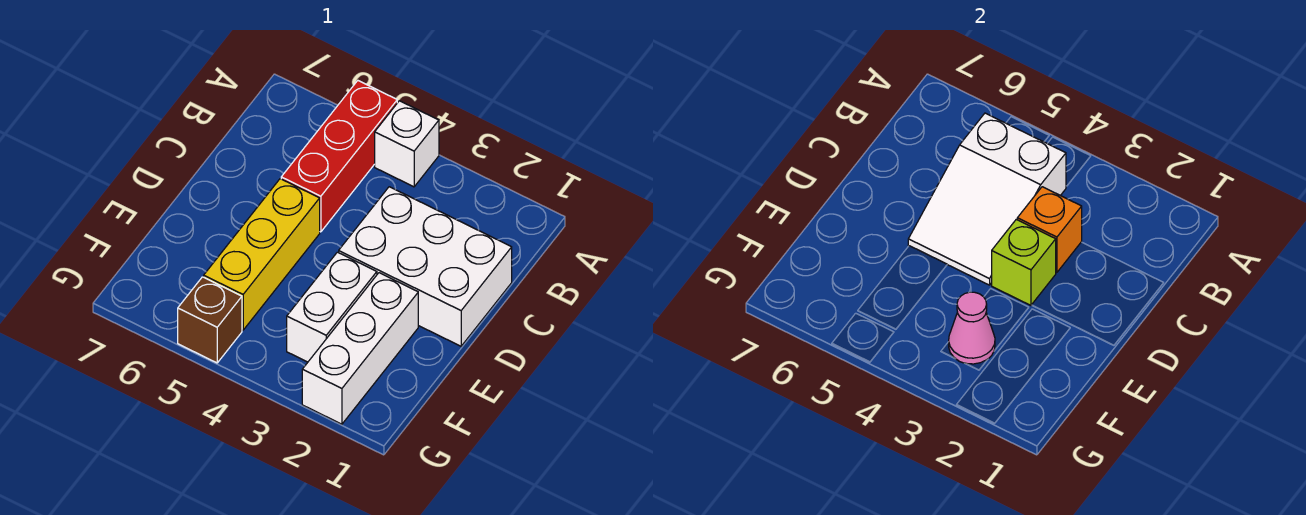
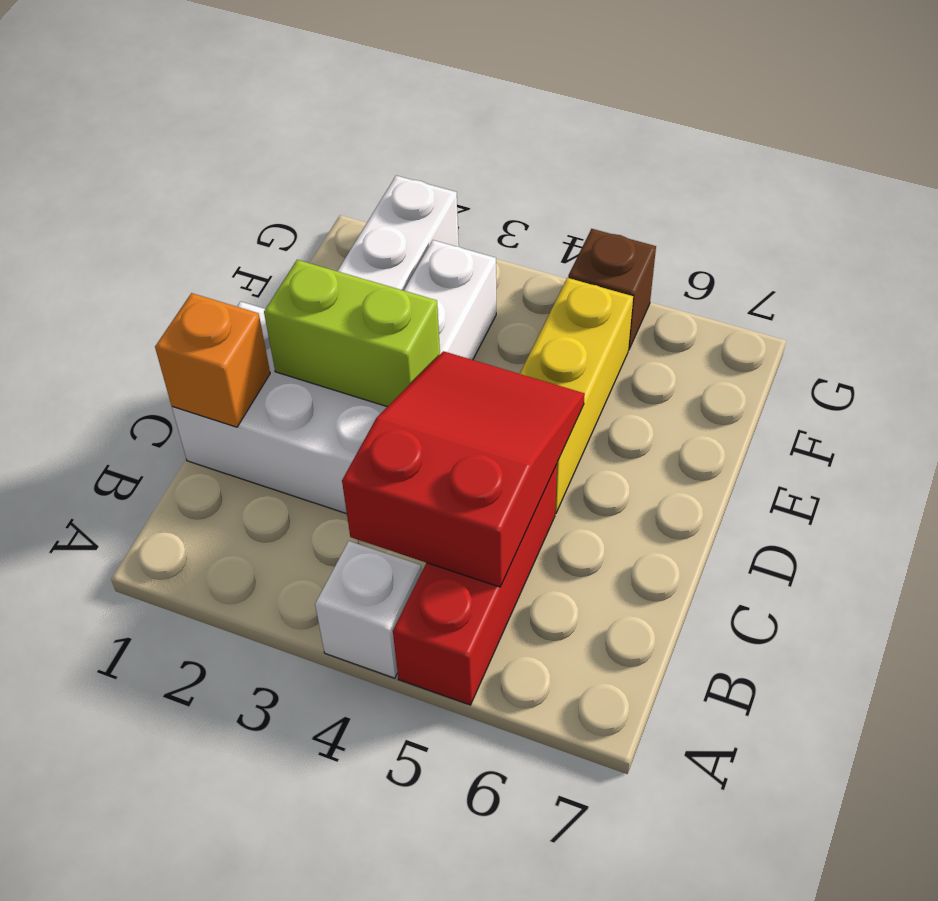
white 2x3 slope [908,113,1066,285] -> red 2x3 slope [342,351,585,587]
orange 1x1 brick [1017,187,1082,272] -> orange 1x1 brick moved to [155,293,270,427]
lime 1x1 brick [992,219,1056,305] -> lime 1x2 brick [264,260,440,407]
pink 1x1 cone [949,292,995,364] -> none

